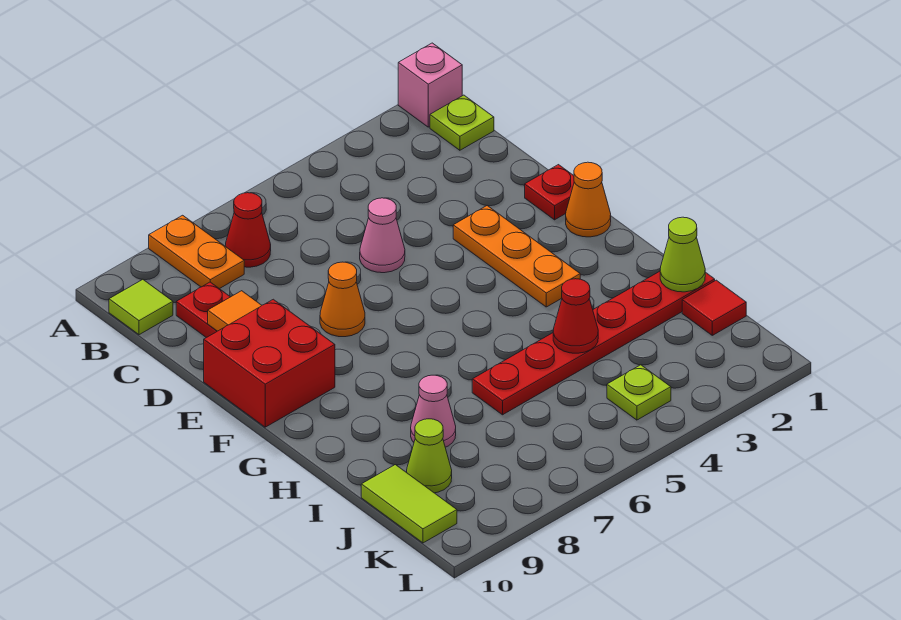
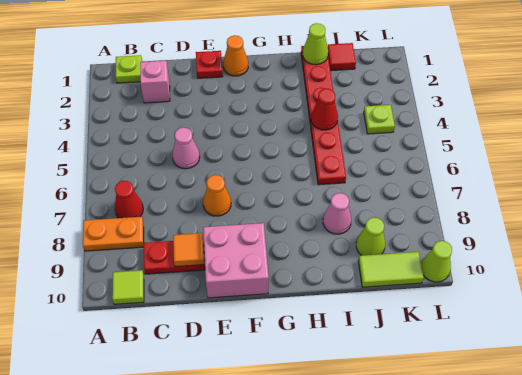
pink 1x1 brick [398,43,462,127] -> pink 1x1 brick moved to [140,61,170,103]
orange 1x3 plate [453,206,580,307] -> none
red 2x2 brick [204,299,335,427] -> pink 2x2 brick [203,223,269,298]
none -> lime 1x1 cone [421,241,452,282]

